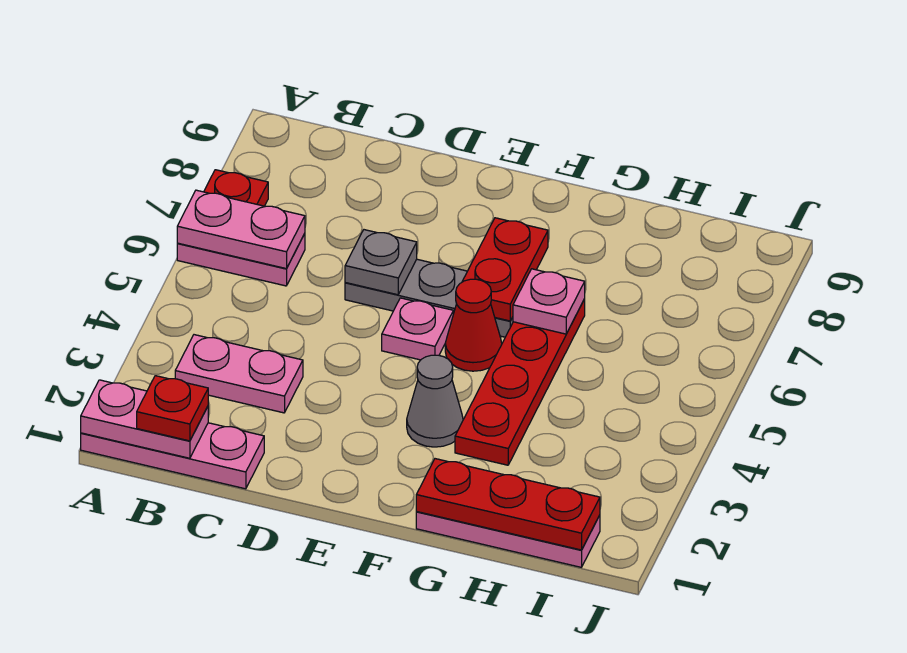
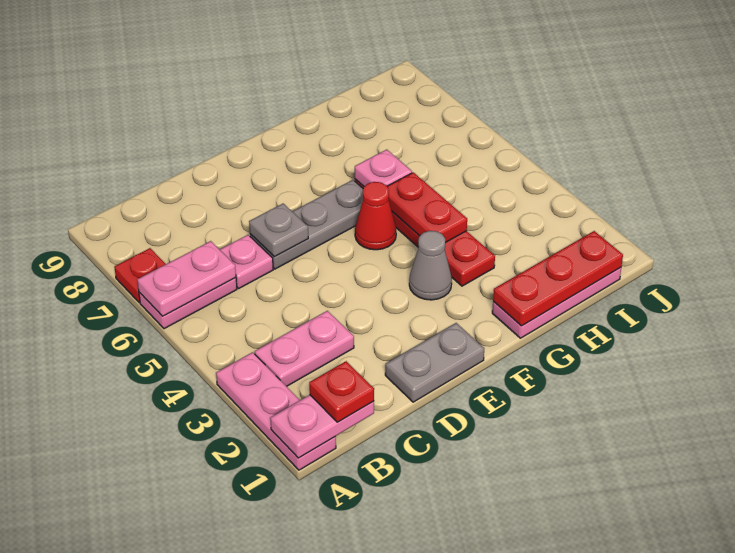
pink 1x3 plate [81,423,264,489] -> pink 1x3 plate turned to [216,352,336,470]
none -> grey 1x2 plate [385,323,484,402]
pink 1x1 plate [382,298,453,360] -> pink 1x1 plate moved to [220,235,273,288]
red 1x2 plate [462,218,548,321] -> red 1x2 plate moved to [387,172,467,243]

